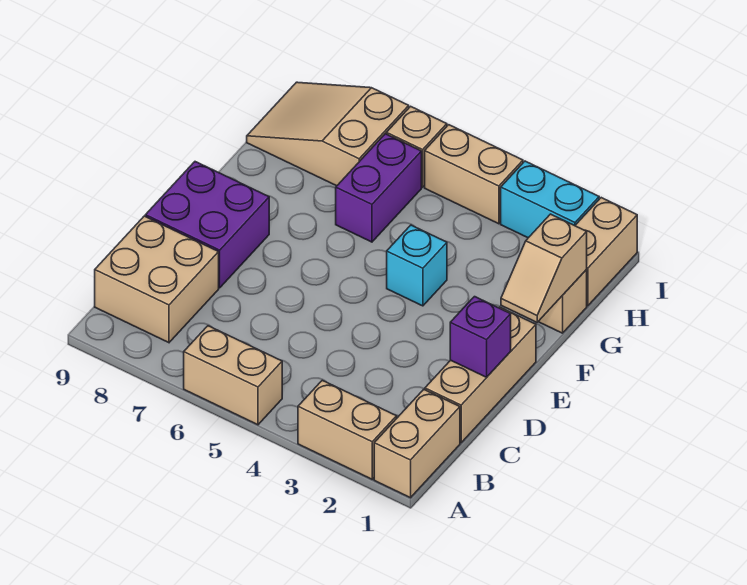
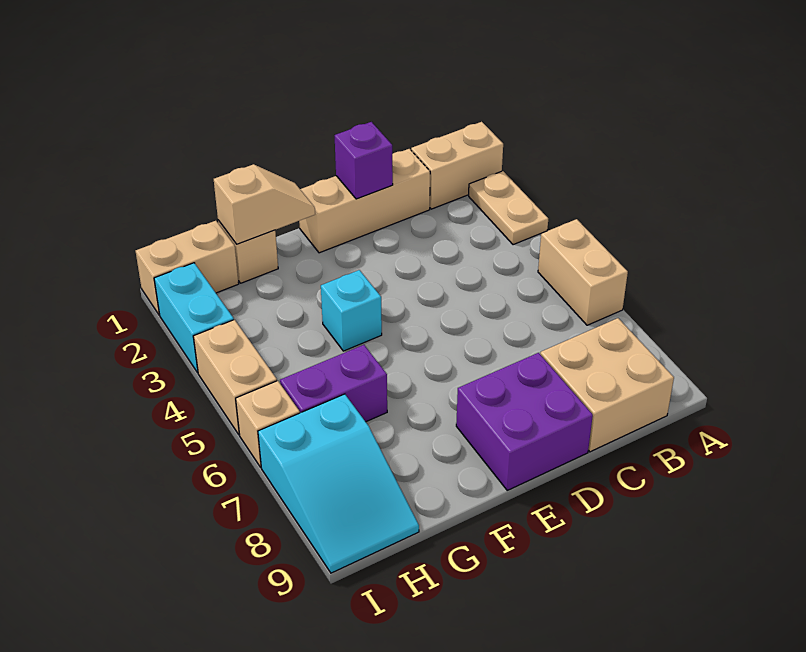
tan 1x2 brick [298,380,397,479] -> tan 1x2 plate [469,171,548,245]
tan 2x3 slope [247,82,409,186] -> cyan 2x3 slope [258,394,419,573]

